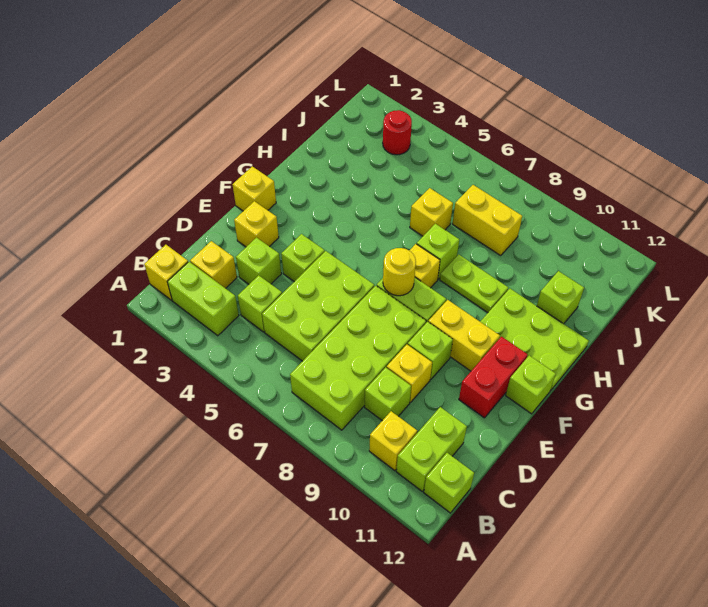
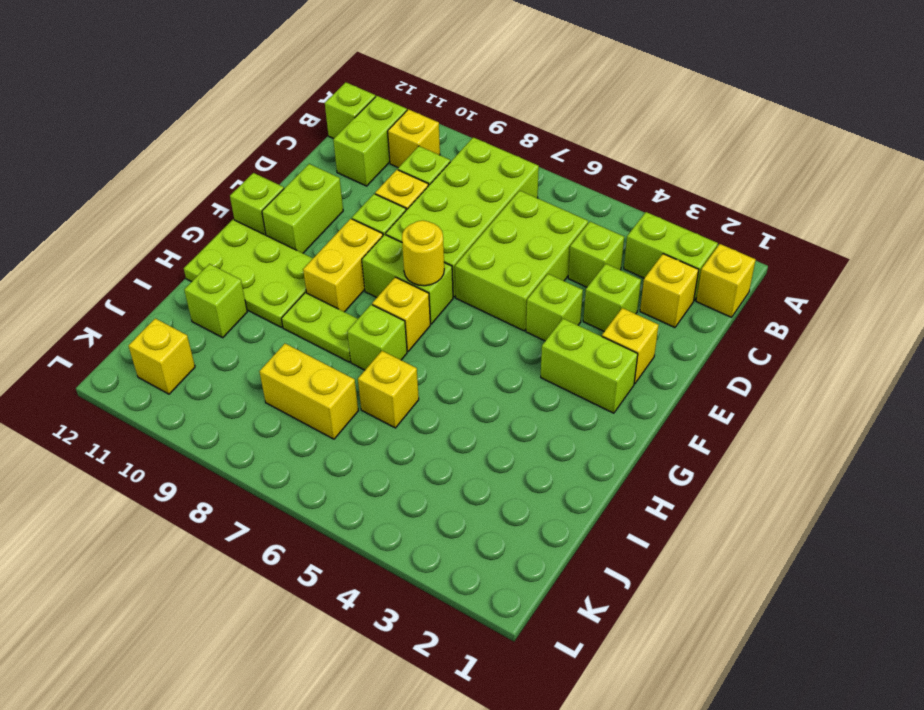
red 1x2 brick [459,337,528,418] -> lime 1x2 brick [262,164,343,253]
yellow 1x1 brick [233,166,276,211] -> yellow 1x1 brick moved to [129,318,195,394]
none -> lime 1x2 brick [541,319,638,413]
yellow 1x2 brick [428,300,500,371] -> yellow 1x2 brick turned to [303,219,383,312]
red 1x1 round brick [383,110,412,155] -> none

